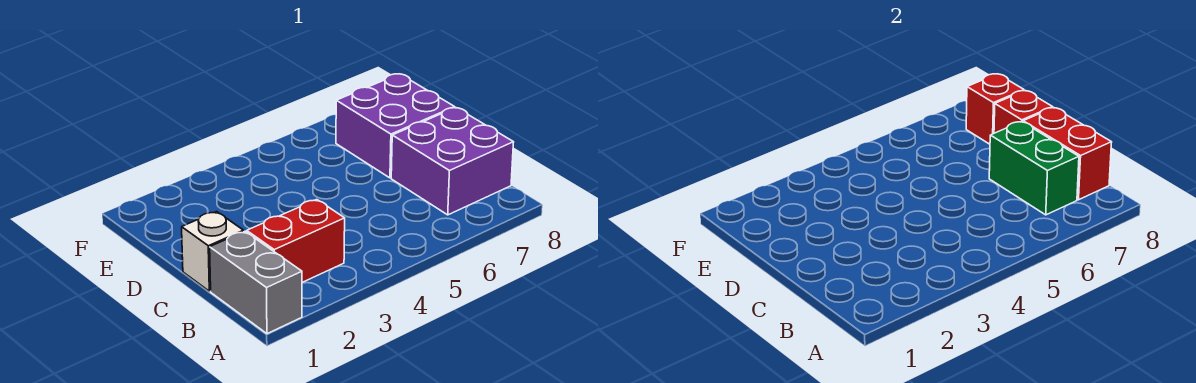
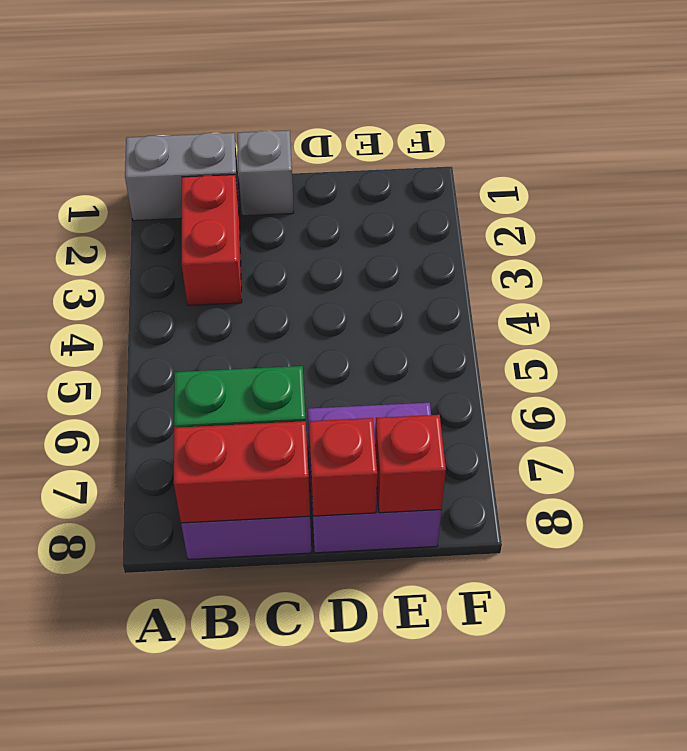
white 1x1 brick [182,212,244,291] -> grey 1x1 brick [237,130,294,216]

